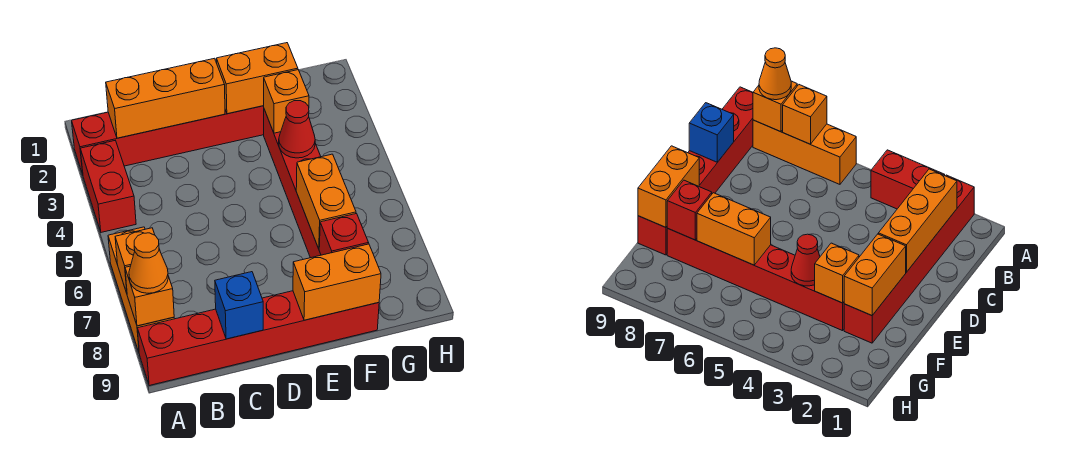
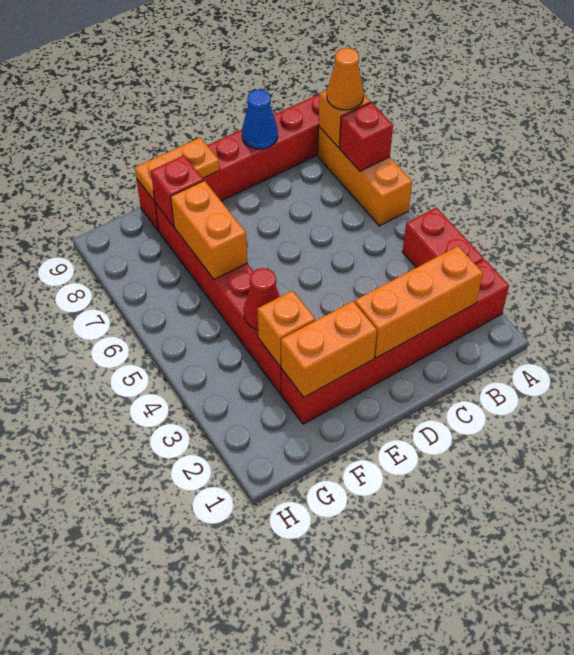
orange 1x1 brick [115,228,160,293] -> red 1x1 brick [340,102,393,171]
blue 1x1 brick [215,272,263,339] -> blue 1x1 cone [242,89,278,149]
orange 1x2 brick [293,244,381,320] -> orange 1x2 plate [135,137,220,201]

